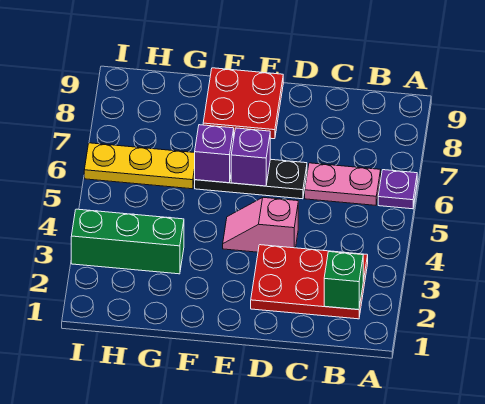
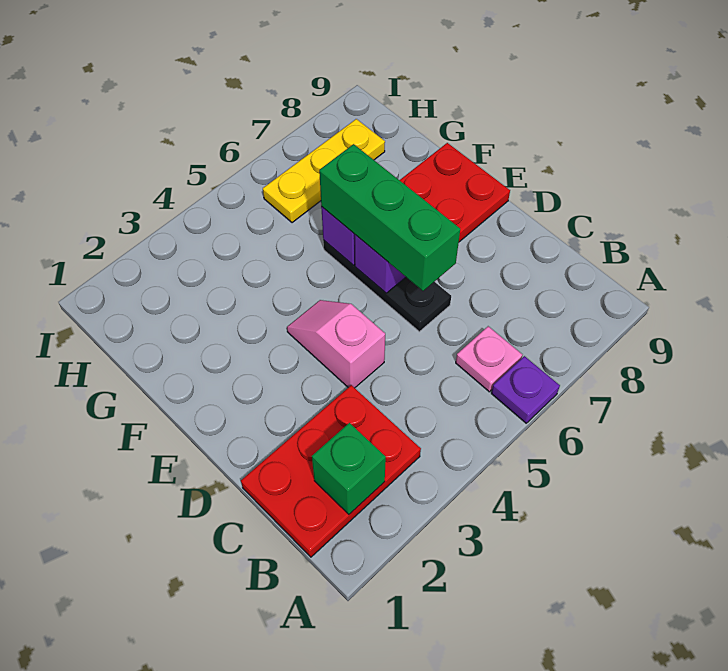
red 2x3 plate [251,245,368,319] -> red 2x3 plate turned to [241,385,421,557]
pink 1x2 plate [305,163,381,205] -> pink 1x1 plate [456,326,523,392]
green 1x3 brick [71,209,184,274] -> green 1x3 brick moved to [319,144,460,291]
yellow 1x3 plate [84,143,195,189] -> yellow 1x3 plate turned to [263,119,385,223]

